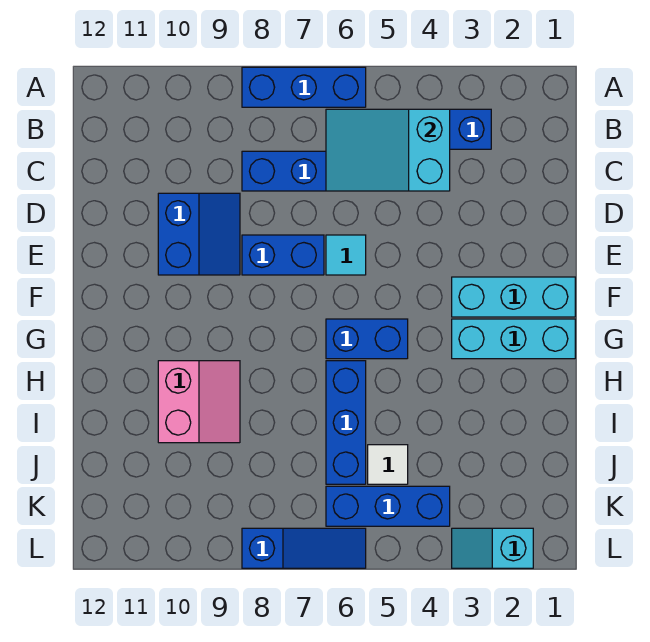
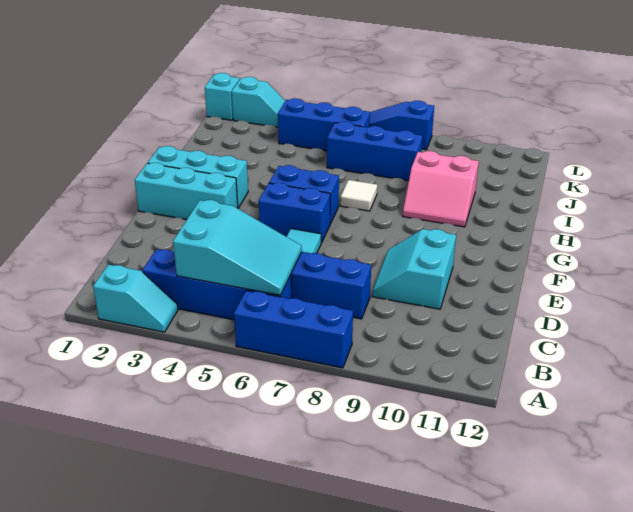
none -> cyan 1x2 slope [93,265,178,332]
blue 2x2 slope [158,193,240,275] -> cyan 2x2 slope [372,229,456,309]
blue 1x2 brick [242,235,324,275] -> blue 1x2 brick moved to [259,183,330,243]
blue 1x3 brick [326,361,366,484] -> blue 1x3 brick turned to [327,122,422,181]
pink 2x2 slope [158,361,240,443] -> pink 2x2 slope turned to [403,151,479,227]
white 1x1 tile [368,445,408,484] -> white 1x1 tile moved to [340,180,377,211]
none -> cyan 1x1 brick [205,73,240,120]

